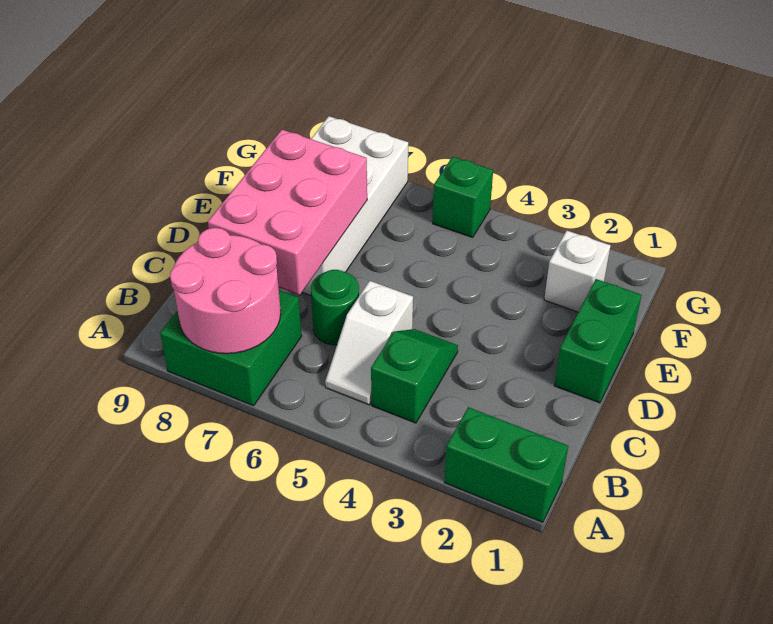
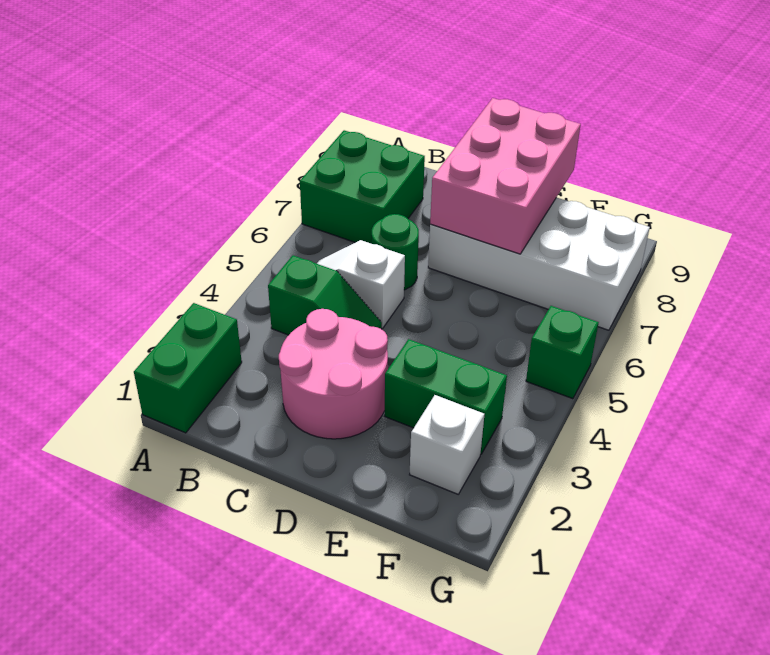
pink 2x2 round brick [170,228,281,354] -> pink 2x2 round brick moved to [279,309,388,439]
pink 2x3 brick [208,130,367,295] -> pink 2x3 brick turned to [430,98,581,254]
green 1x2 brick [554,279,641,403] -> green 1x2 brick moved to [385,339,507,454]

